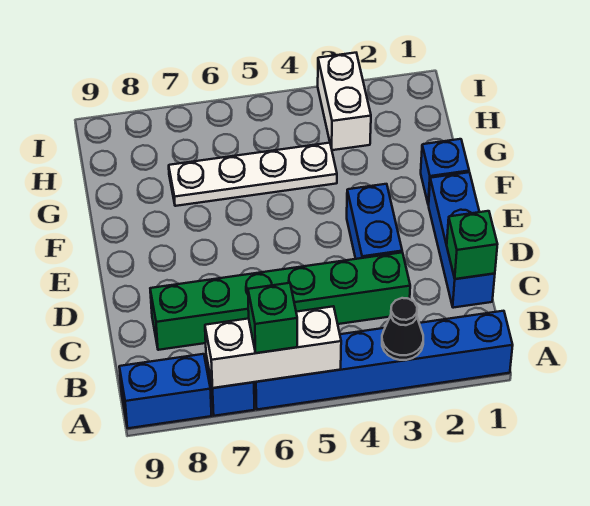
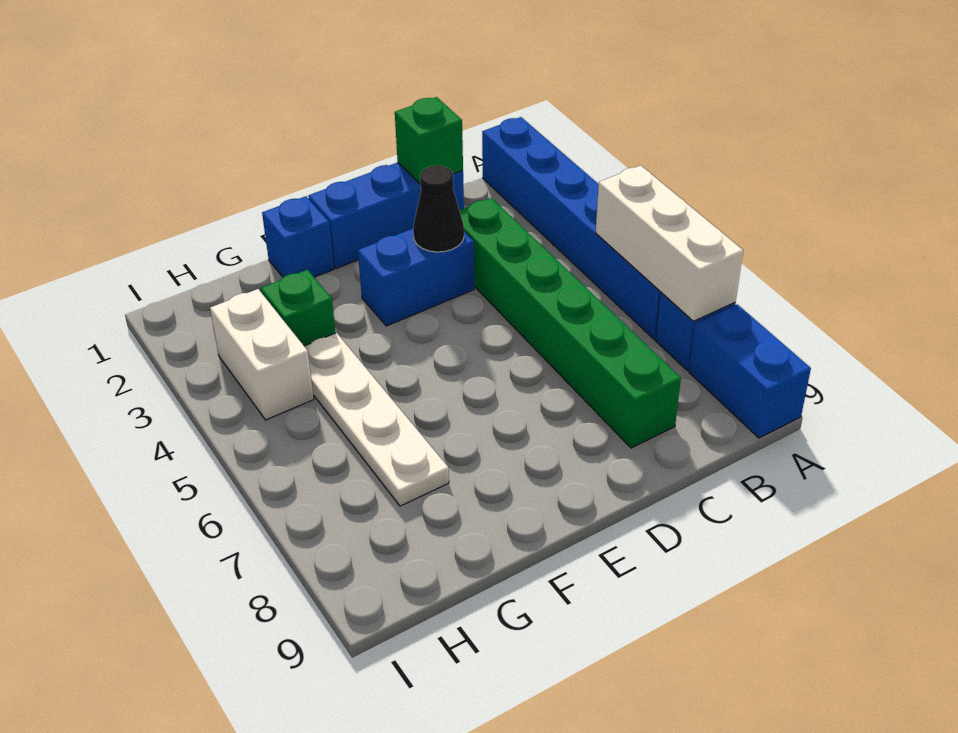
black 1x1 cone [382,298,423,360] -> black 1x1 cone moved to [413,166,464,252]
green 1x1 brick [248,283,297,353] -> green 1x1 brick moved to [261,270,335,346]
white 1x2 brick [318,53,371,150] -> white 1x2 brick turned to [210,289,314,420]

